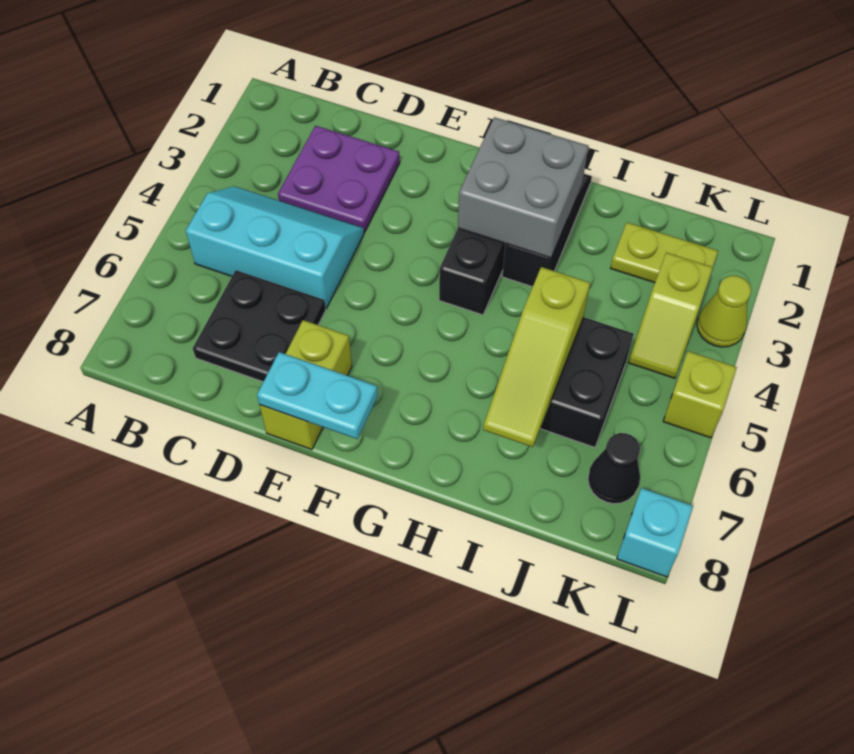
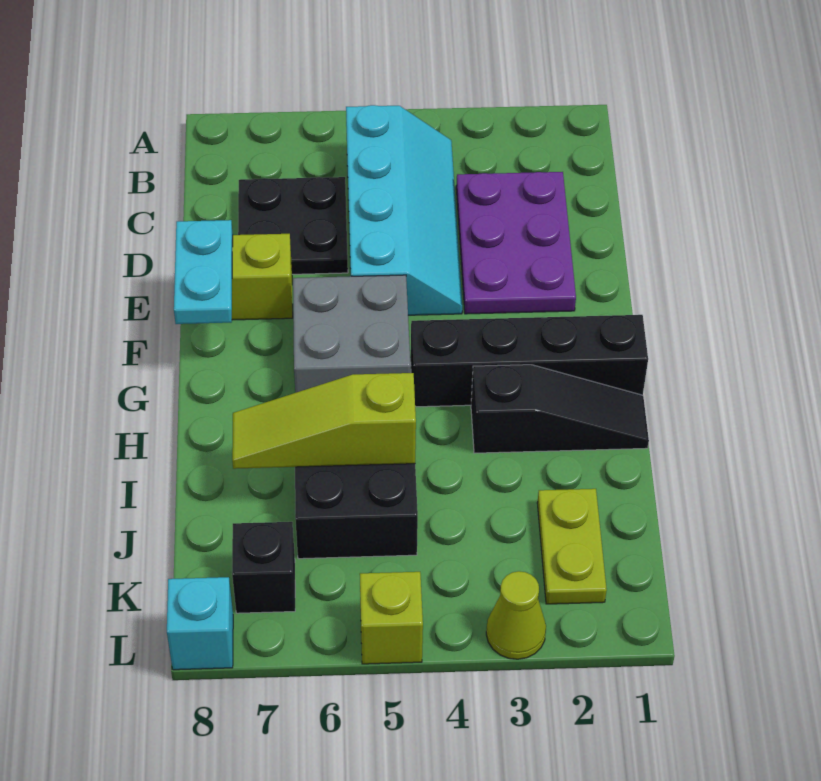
cyan 2x3 slope [186,186,364,308] -> cyan 2x4 slope [346,105,462,315]
purple 2x2 plate [278,126,400,232] -> purple 2x3 plate [456,172,576,314]
grey 2x2 brick [458,117,589,258] -> grey 2x2 brick moved to [293,275,411,393]
lime 1x2 slope [629,253,713,378] -> none
black 1x1 cone [588,433,640,504] -> black 1x1 brick [232,522,295,613]

